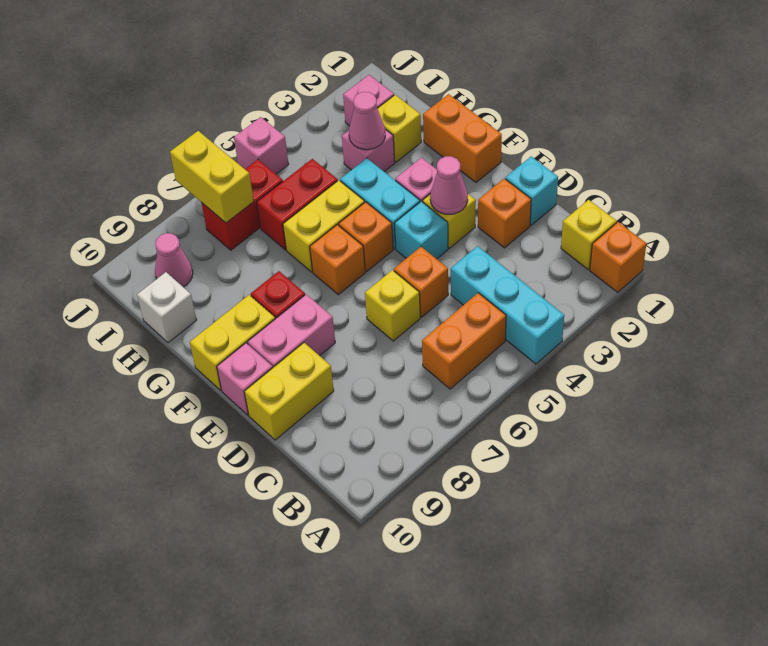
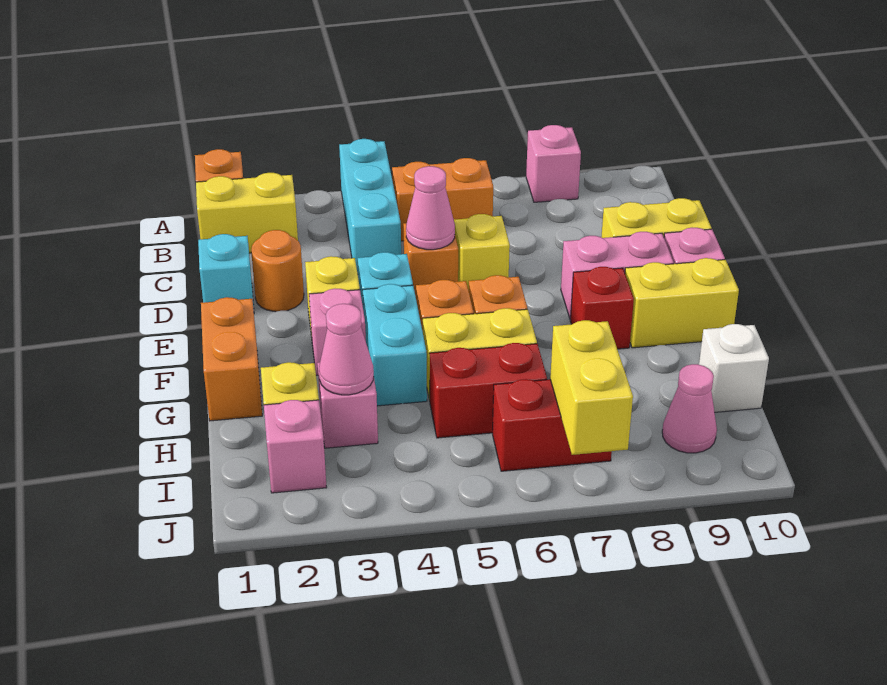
yellow 1x1 brick [561,200,616,270] -> yellow 1x2 brick [196,173,298,253]
orange 1x1 brick [478,179,531,248] -> orange 1x1 round brick [251,230,304,312]
pink 1x1 cone [430,156,468,214] -> pink 1x1 cone moved to [406,166,455,250]
pink 1x1 brick [234,117,289,174] -> pink 1x1 brick moved to [526,125,581,202]

